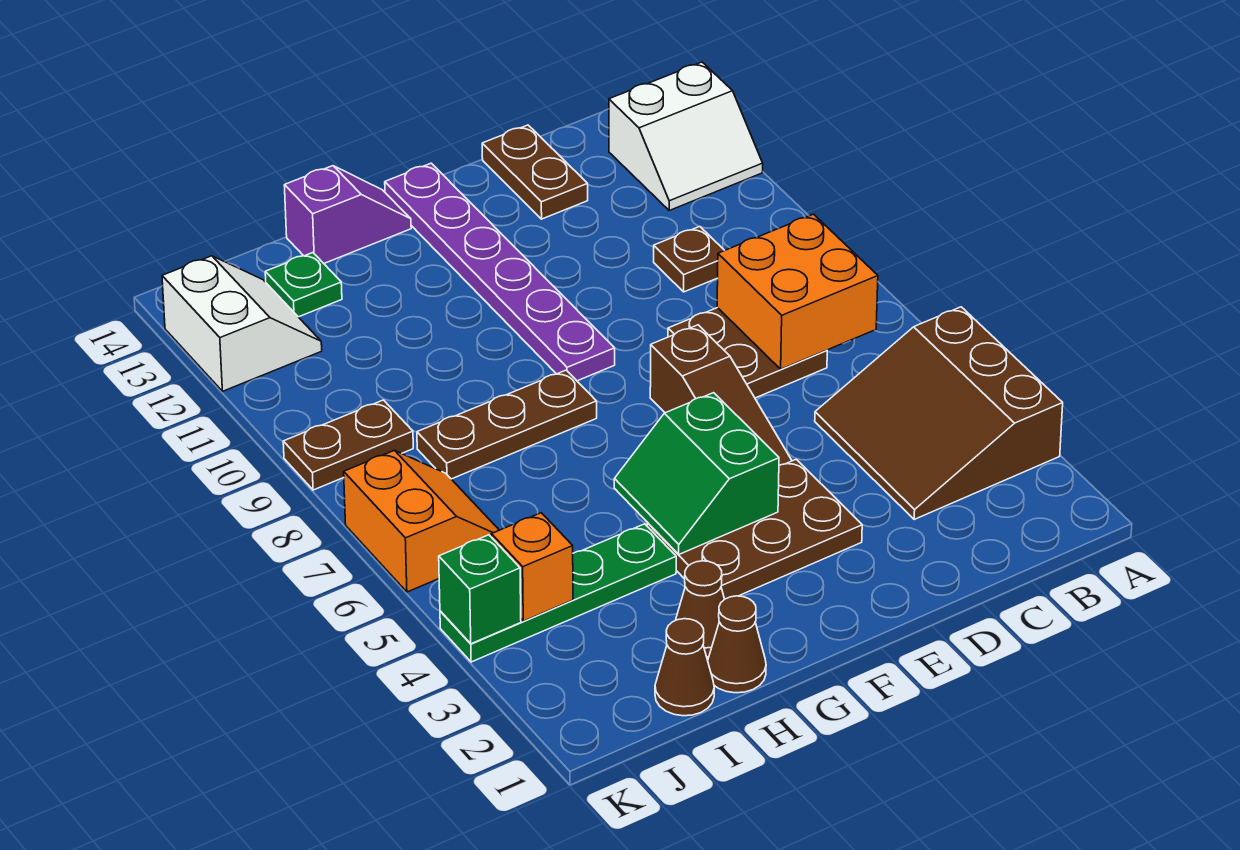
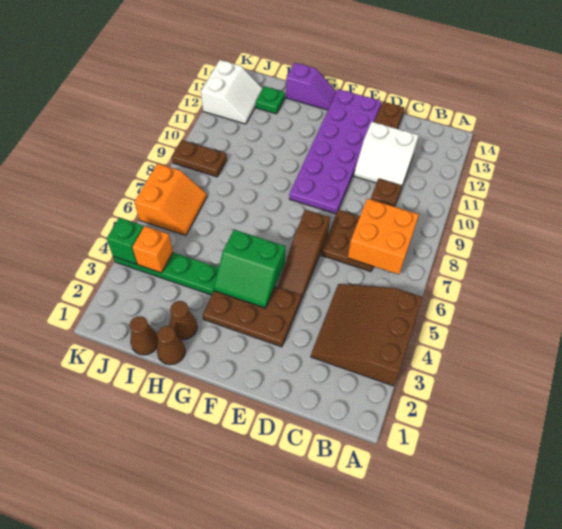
white 2x2 slope [609,62,763,210] -> white 2x2 slope moved to [354,122,419,188]
green 2x2 slope [614,393,779,554] -> green 2x2 slope turned to [214,230,286,308]
purple 1x6 plate [385,163,615,381] -> purple 2x6 plate [289,89,382,214]
brown 1x3 plate [417,370,597,479] -> none

